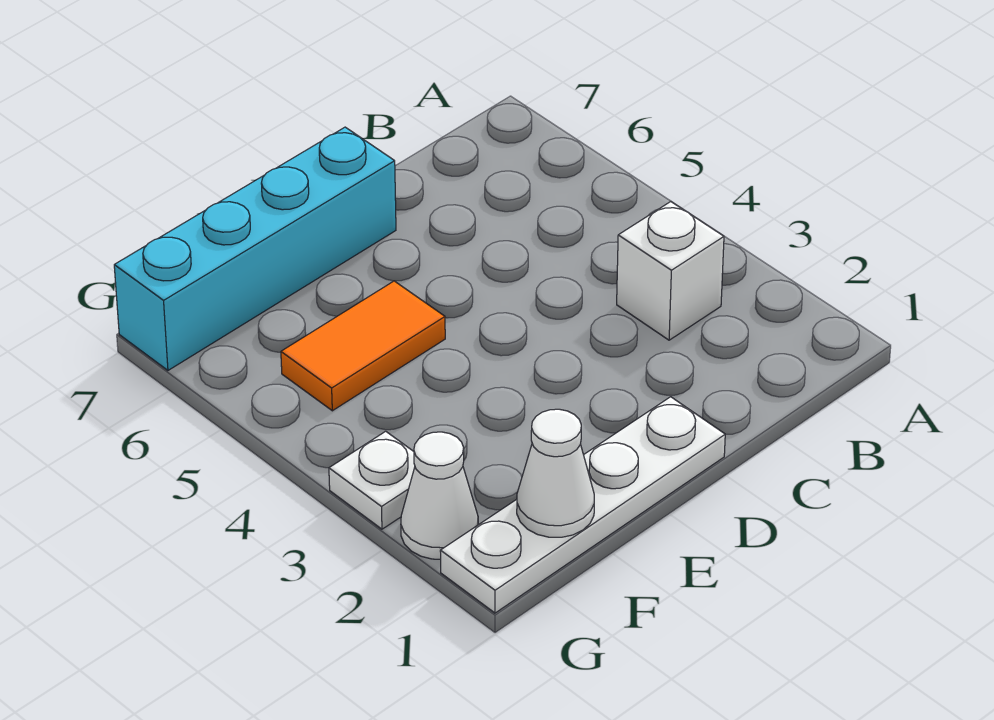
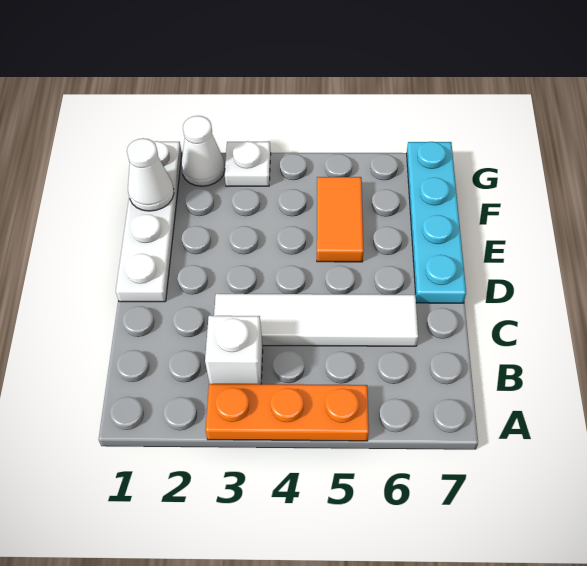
none -> orange 1x3 plate [206,384,369,441]
none -> white 1x4 tile [214,294,418,346]
cyan 1x4 brick [114,127,396,370] -> cyan 1x4 plate [407,142,466,303]

